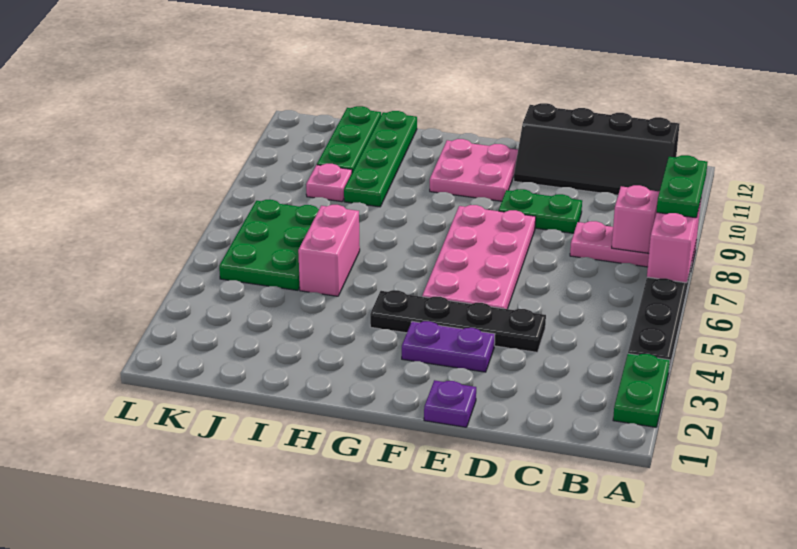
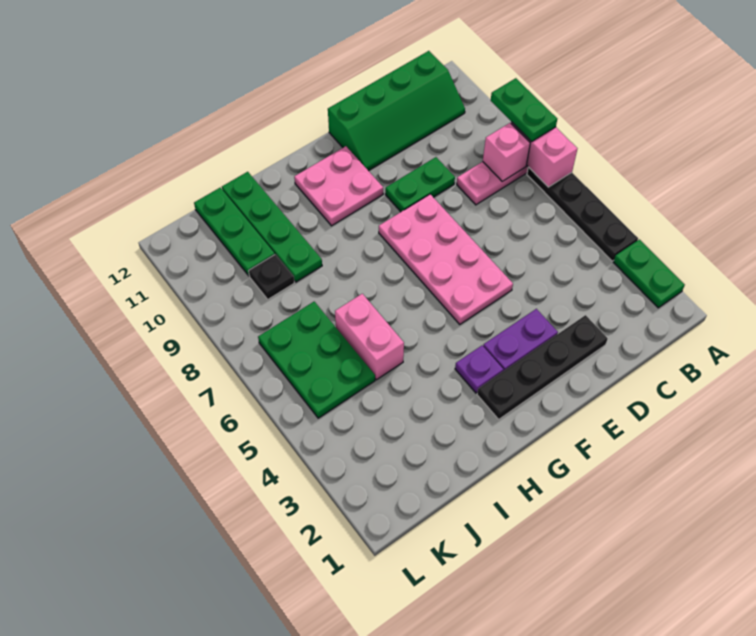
black 2x4 slope [514,103,679,195] -> green 2x4 slope [328,51,465,171]
black 1x4 plate [370,290,546,352] -> black 1x4 plate moved to [477,315,608,419]
purple 1x1 plate [424,380,476,427] -> purple 1x1 plate moved to [455,345,504,393]
pink 1x1 plate [306,164,352,202] -> black 1x1 plate [249,254,294,299]

